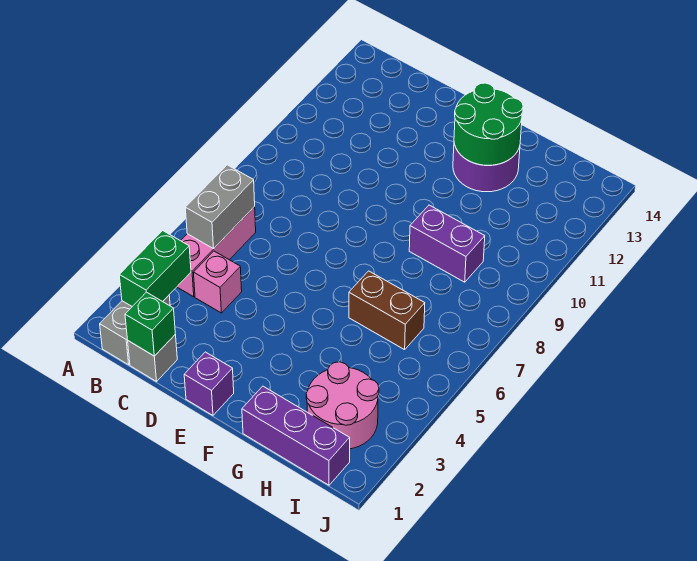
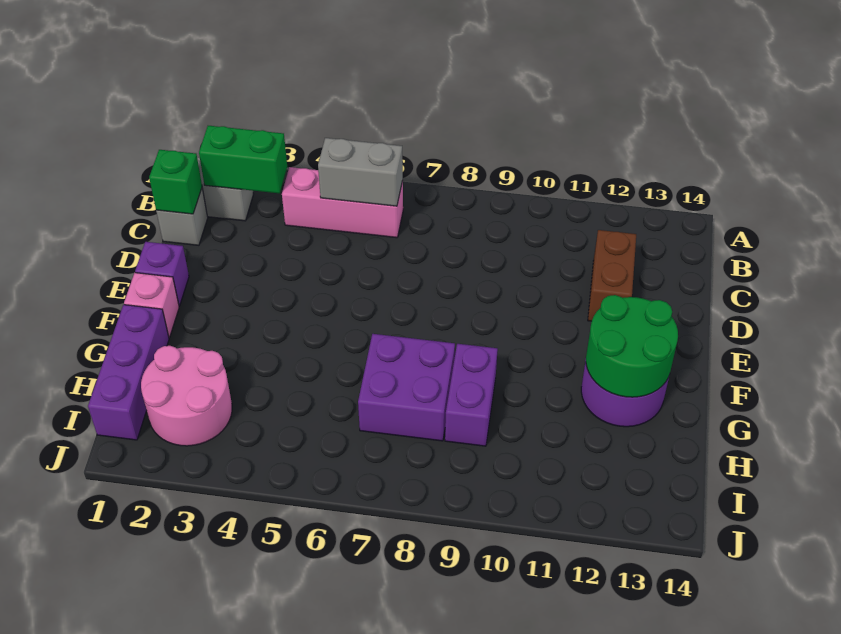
pink 1x1 brick [193,251,242,313] -> pink 1x1 brick moved to [124,273,179,338]
brown 1x2 brick [349,271,425,350] -> brown 1x2 brick moved to [588,230,636,321]
none -> purple 2x2 brick [358,334,455,441]

